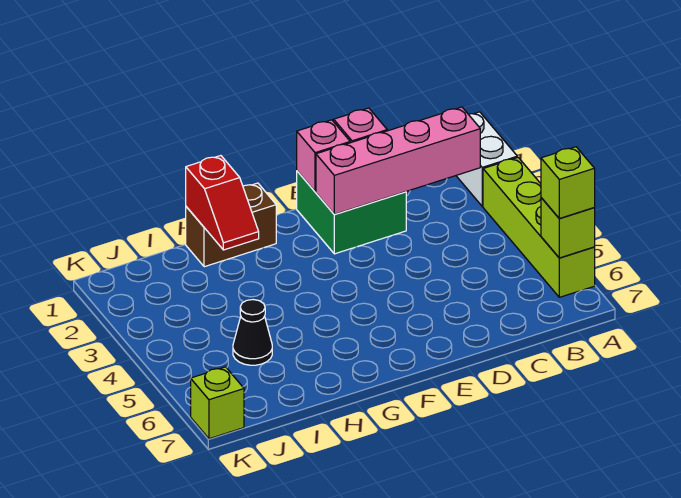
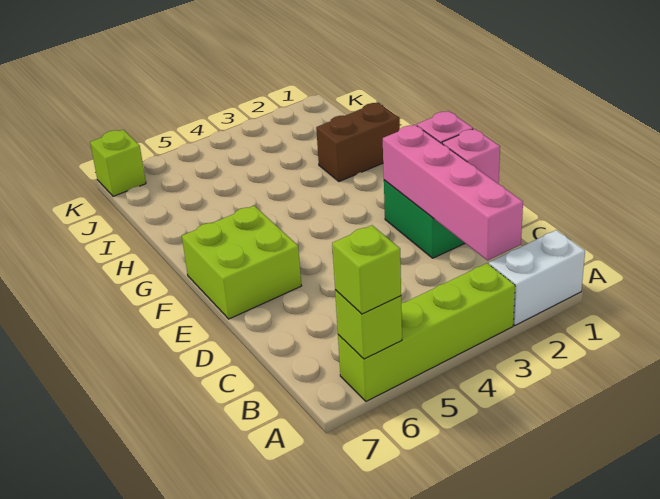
none -> lime 2x2 brick [182,206,301,319]
brown 1x2 brick [186,183,276,267] -> brown 1x2 brick turned to [316,103,400,182]
red 1x2 slope [186,156,259,250] -> none
black 1x1 cone [233,300,272,365] -> none

